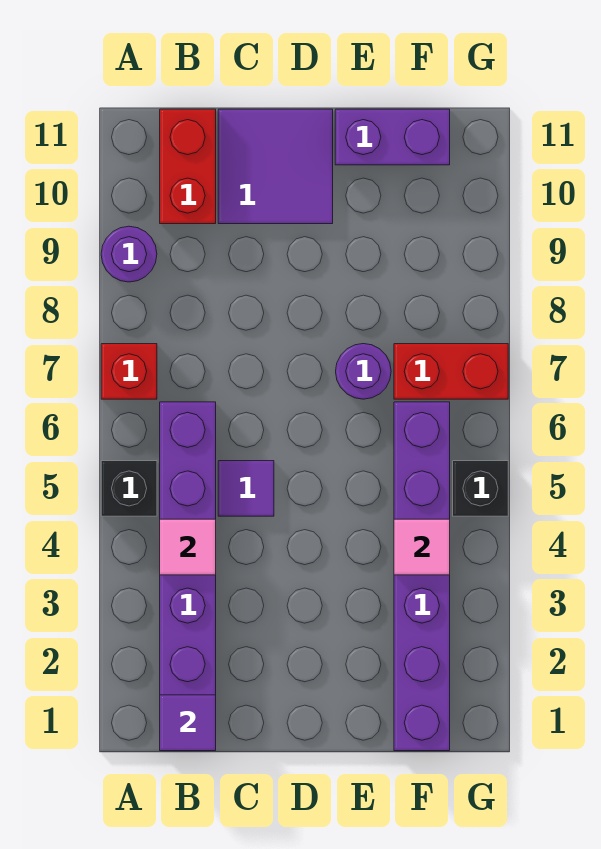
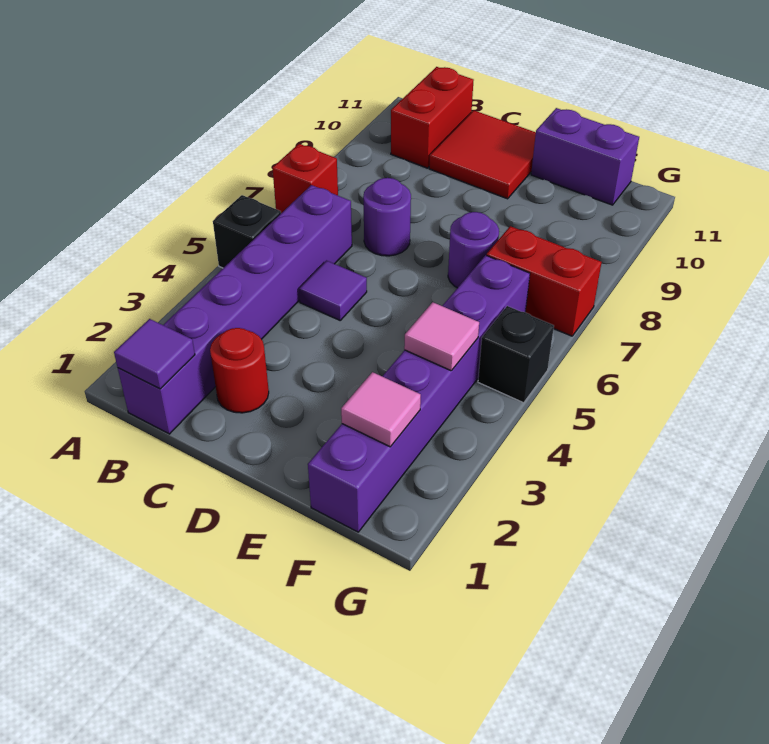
purple 1x1 round brick [101,226,157,282] -> purple 1x1 round brick moved to [363,178,411,256]
pink 1x1 tile [160,519,216,575] -> pink 1x1 tile moved to [341,372,421,447]
none -> red 1x1 round brick [210,328,269,413]
purple 2x2 tile [218,109,333,224] -> red 2x2 tile [429,110,536,199]

